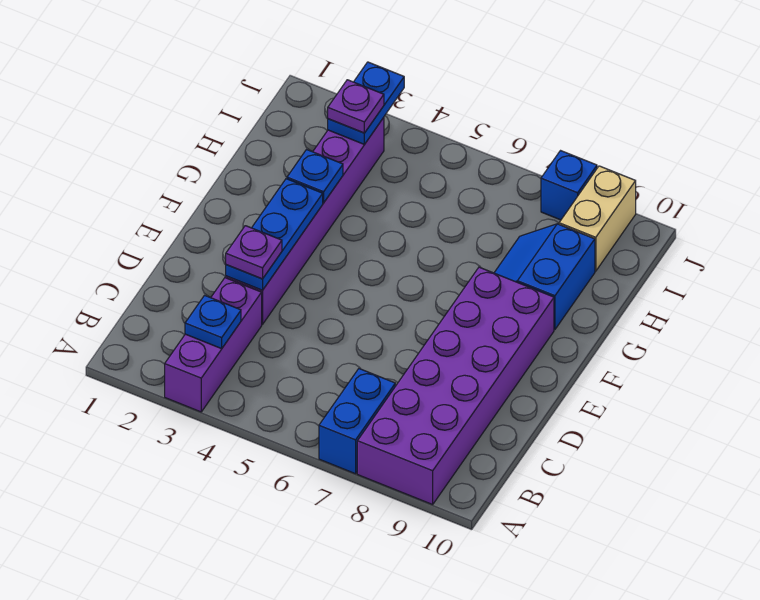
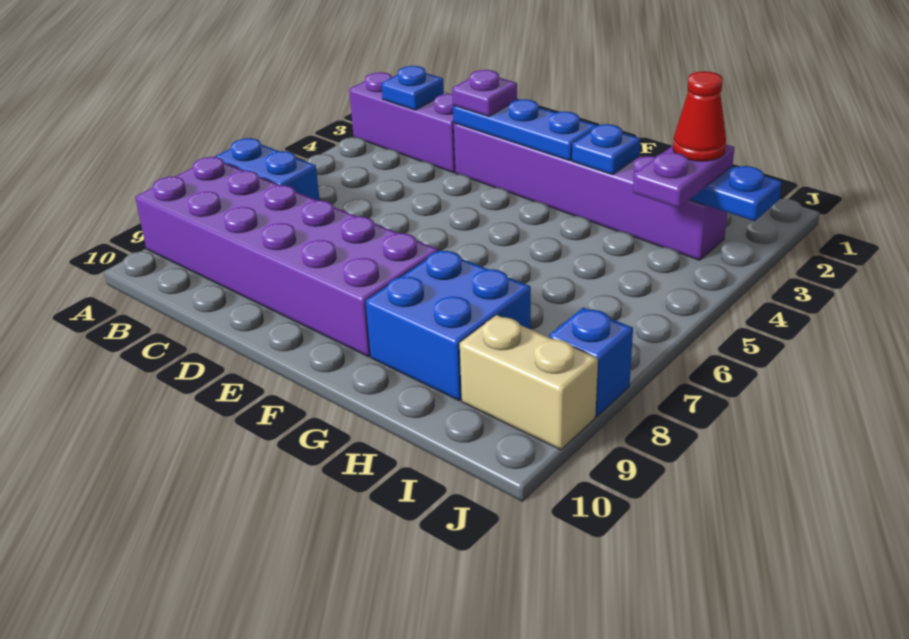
blue 2x2 slope [494,224,595,329] -> blue 2x2 brick [366,250,531,401]
purple 1x1 plate [328,80,384,133] -> purple 1x2 plate [633,145,735,208]
none -> red 1x1 cone [673,71,726,161]

